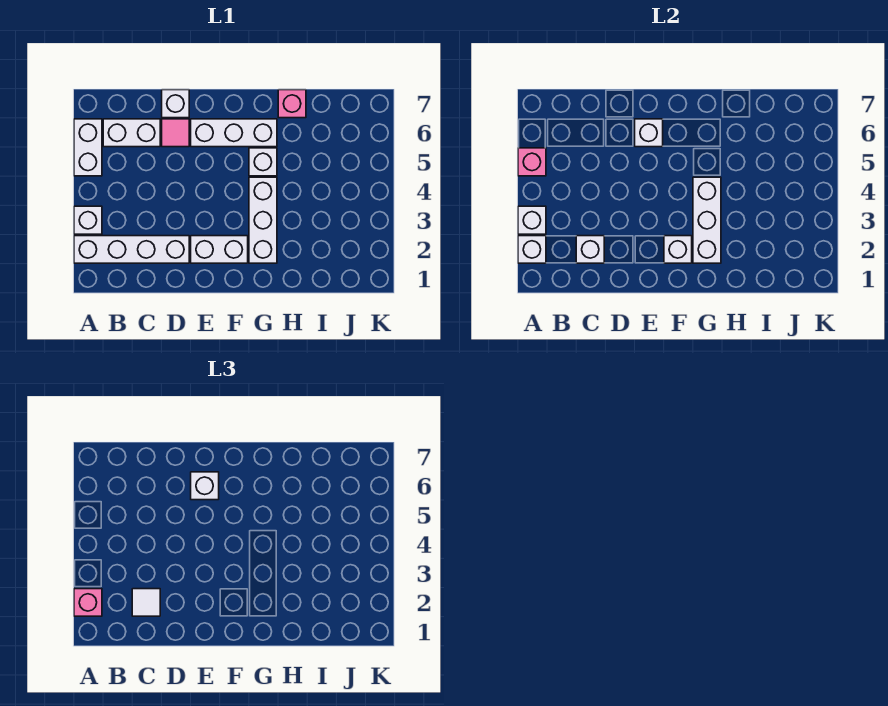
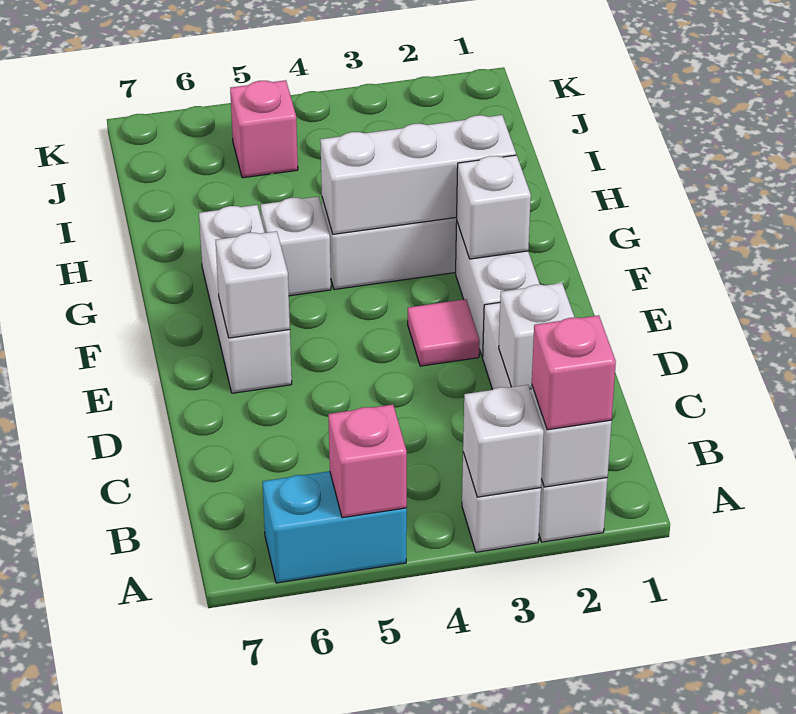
white 1x2 brick [74,119,102,176] -> cyan 1x2 brick [263,471,407,583]
white 1x2 brick [103,119,160,147] -> none
white 1x1 tile [132,589,160,616] -> none
pink 1x1 tile [162,119,189,147] -> pink 1x1 tile moved to [408,299,480,366]
white 1x1 brick [162,90,189,118] -> none
white 1x1 brick [191,472,219,500] -> none
pink 1x1 brick [278,90,306,118] -> pink 1x1 brick moved to [230,80,298,178]

